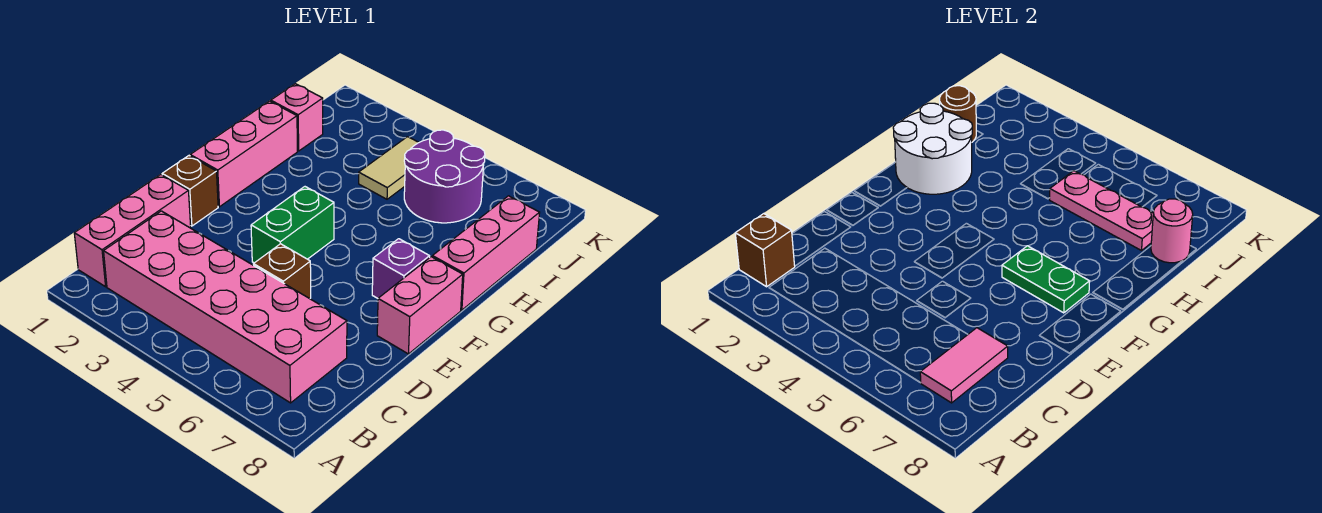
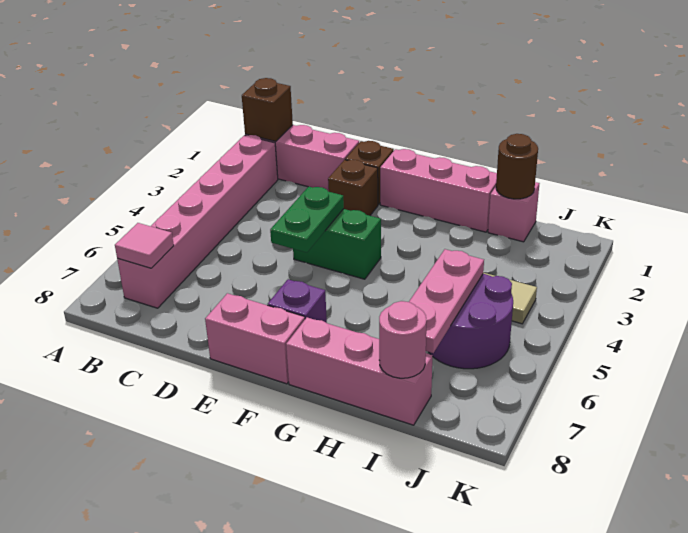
pink 2x6 brick [104,211,347,403] -> pink 1x6 brick [117,135,278,308]
pink 1x2 tile [920,328,1008,403] -> pink 1x1 tile [115,223,174,268]
brown 1x1 brick [254,244,311,299] -> brown 1x1 brick moved to [328,160,378,216]
green 1x2 plate [1002,246,1090,313] -> green 1x2 plate moved to [270,187,344,252]
white 2x2 round brick [893,103,972,194] -> none

